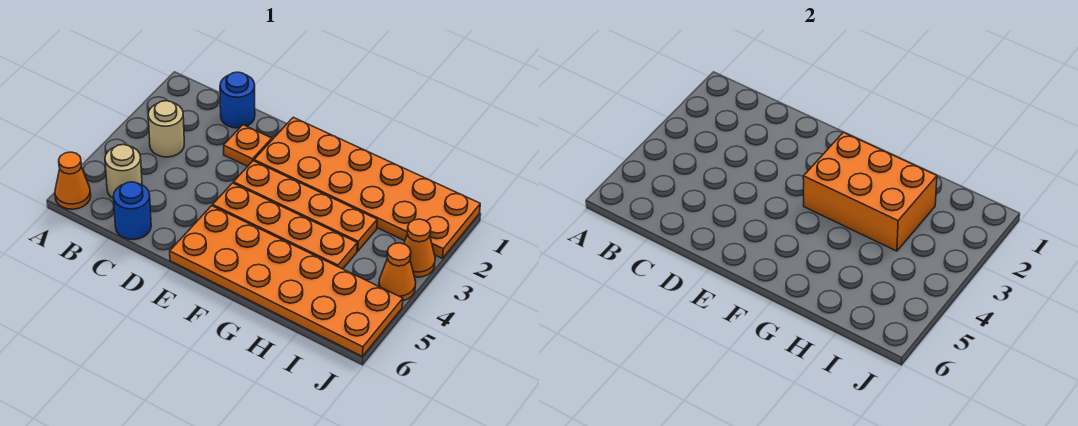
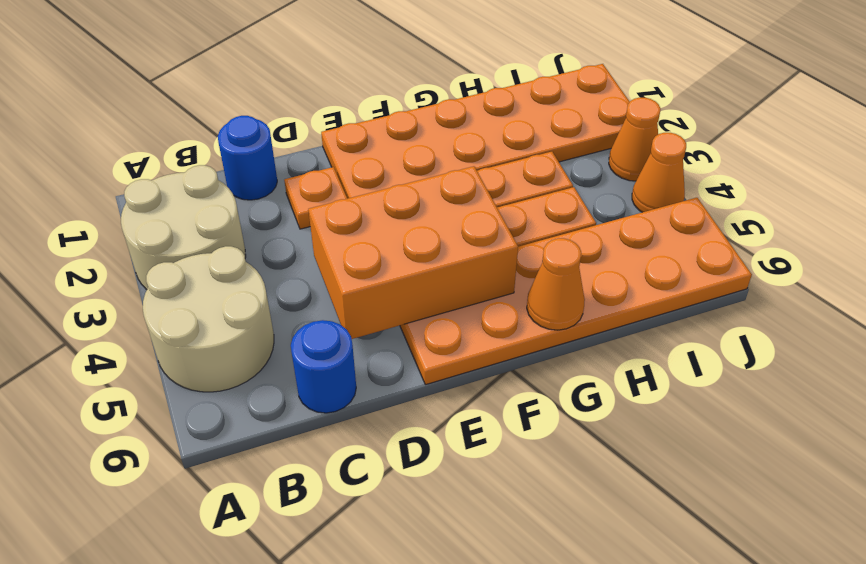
orange 1x1 cone [55,152,91,209] -> orange 1x1 cone moved to [527,238,585,330]
tan 1x1 round brick [148,101,184,157] -> tan 2x2 round brick [121,165,246,290]
tan 1x1 round brick [105,145,142,199] -> tan 2x2 round brick [143,246,274,392]
orange 2x3 brick [803,132,937,251] -> orange 2x3 brick moved to [308,166,518,339]

